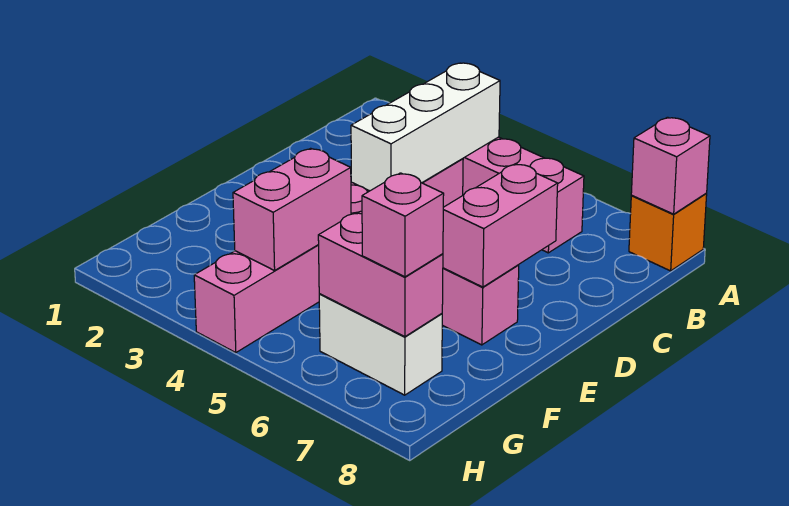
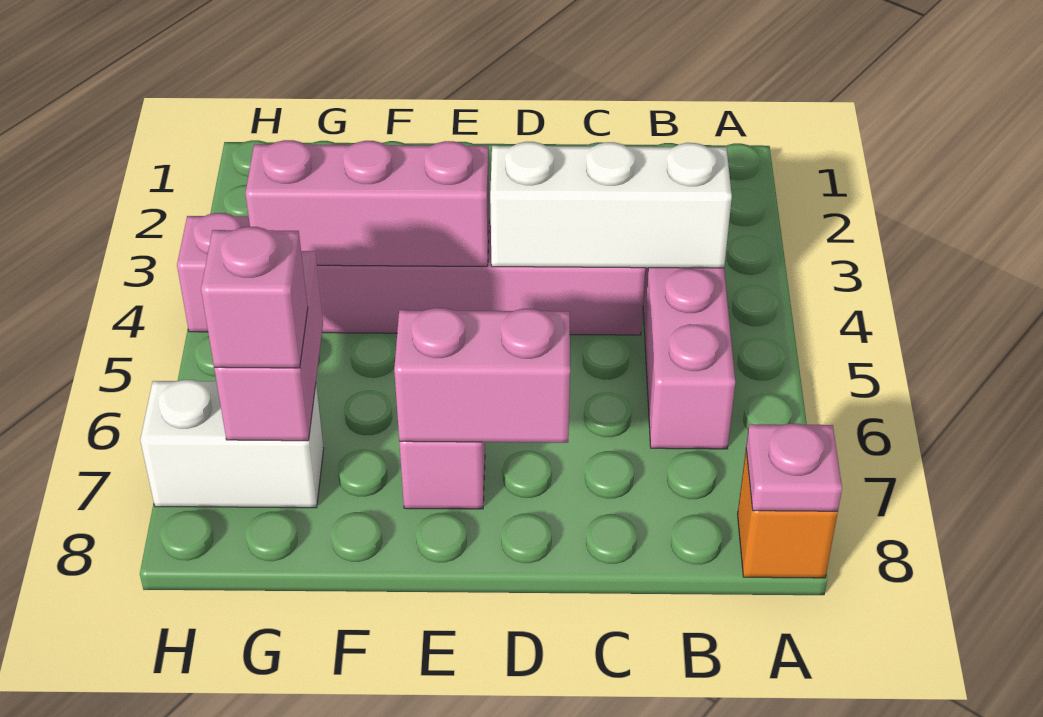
pink 1x1 brick [631,117,710,214] -> pink 1x1 plate [746,424,842,511]
pink 1x2 brick [233,148,351,271] -> pink 1x3 brick [245,140,489,267]
white 1x2 brick [319,294,442,395] -> white 1x2 brick turned to [140,380,324,508]

